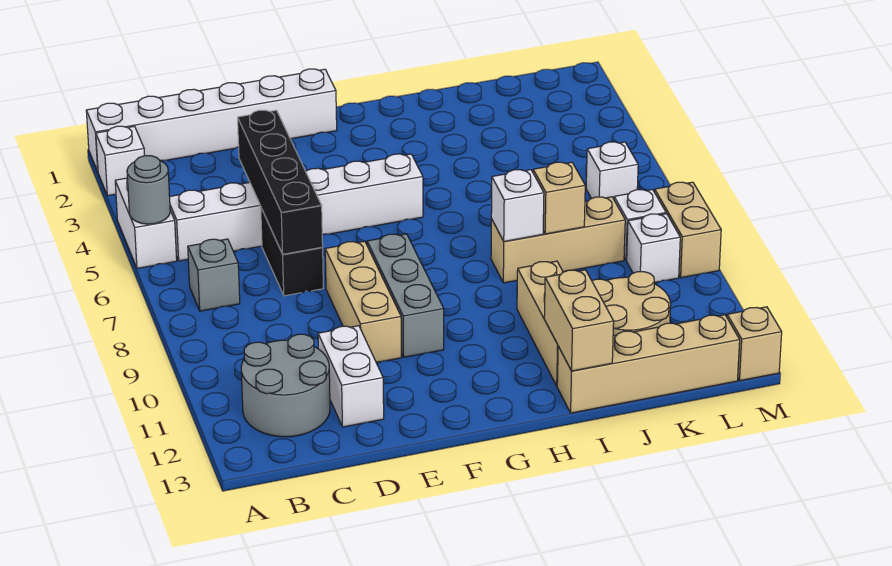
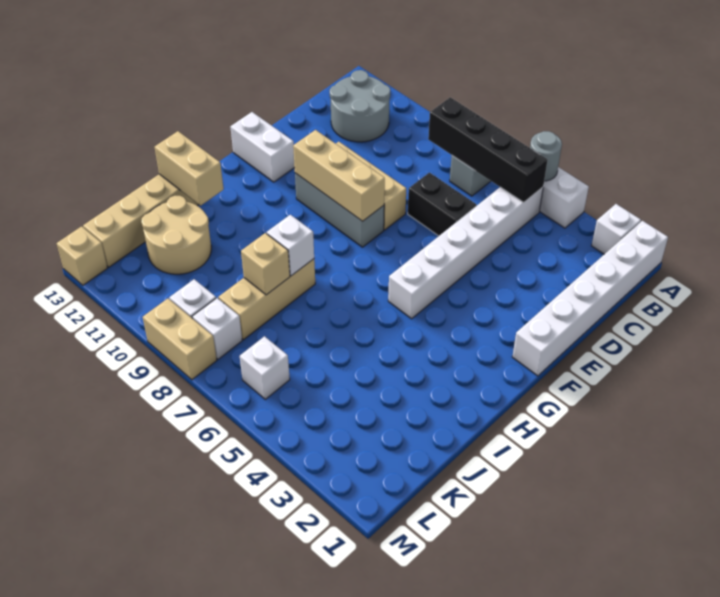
black 1x4 brick [238,110,323,254] -> black 1x4 brick moved to [428,97,548,203]
white 1x2 brick [318,326,384,427] -> white 1x2 brick moved to [230,112,295,182]
tan 1x3 brick [517,261,563,386] -> tan 1x3 brick moved to [293,130,385,221]

